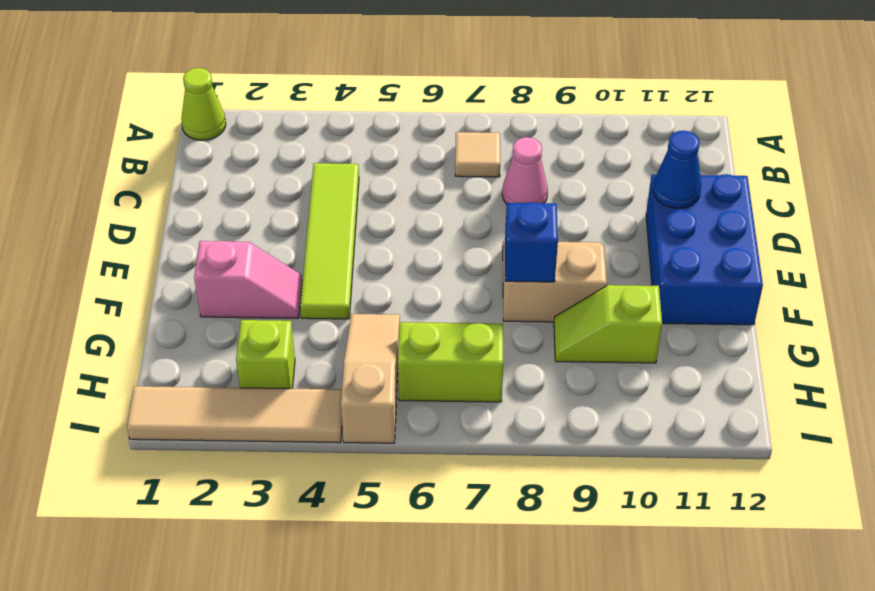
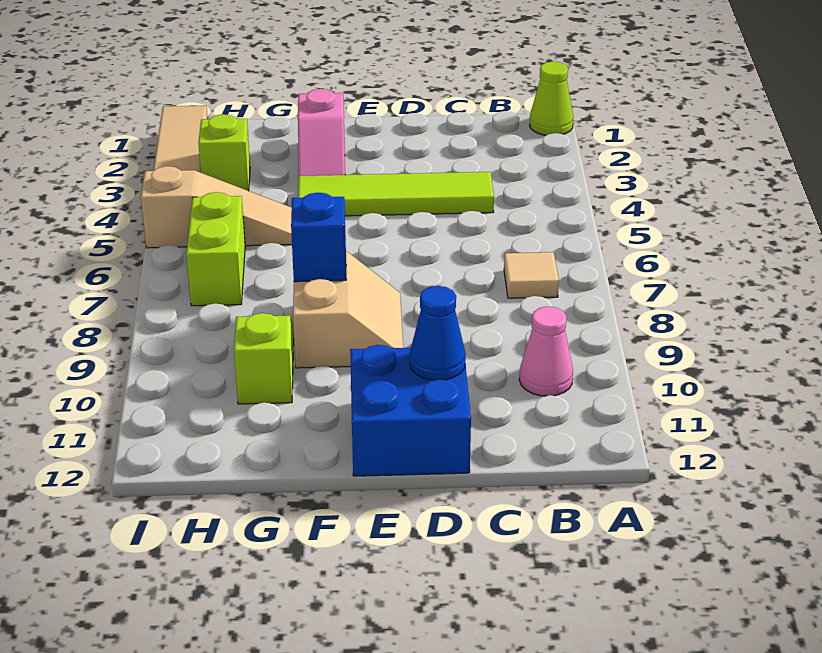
pink 1x1 cone [502,137,548,204] -> pink 1x1 cone moved to [519,306,573,396]
blue 2x3 brick [646,174,763,325] -> blue 2x2 brick [350,345,471,476]

